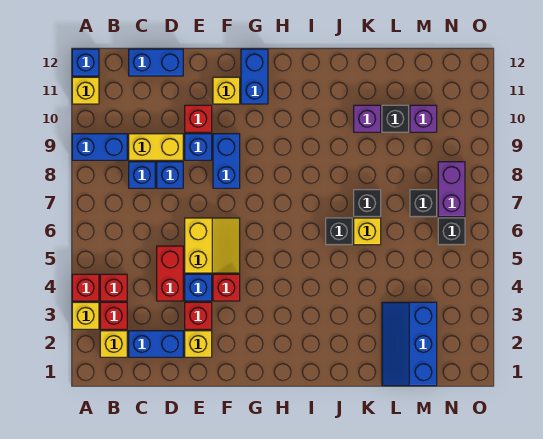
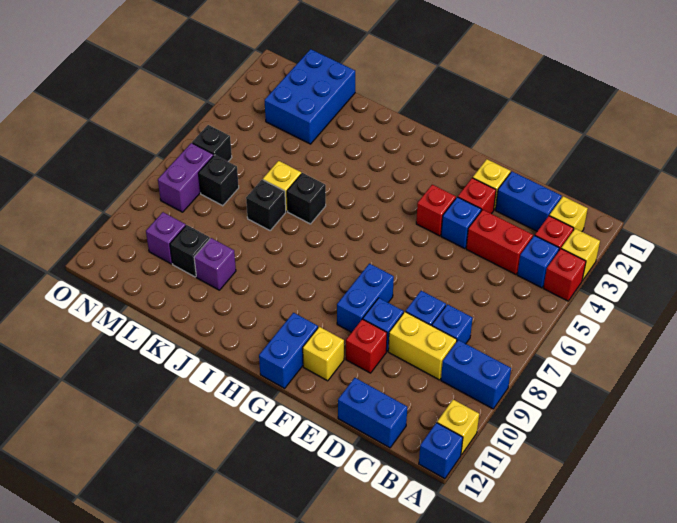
red 1x1 brick [100,274,127,301] -> blue 1x1 brick [517,235,559,288]
red 1x2 brick [157,246,183,301] -> red 1x2 brick turned to [466,210,533,275]
yellow 2x2 slope [185,218,240,273] -> none
blue 2x3 slope [382,302,437,386] -> blue 2x3 brick [265,49,355,144]

